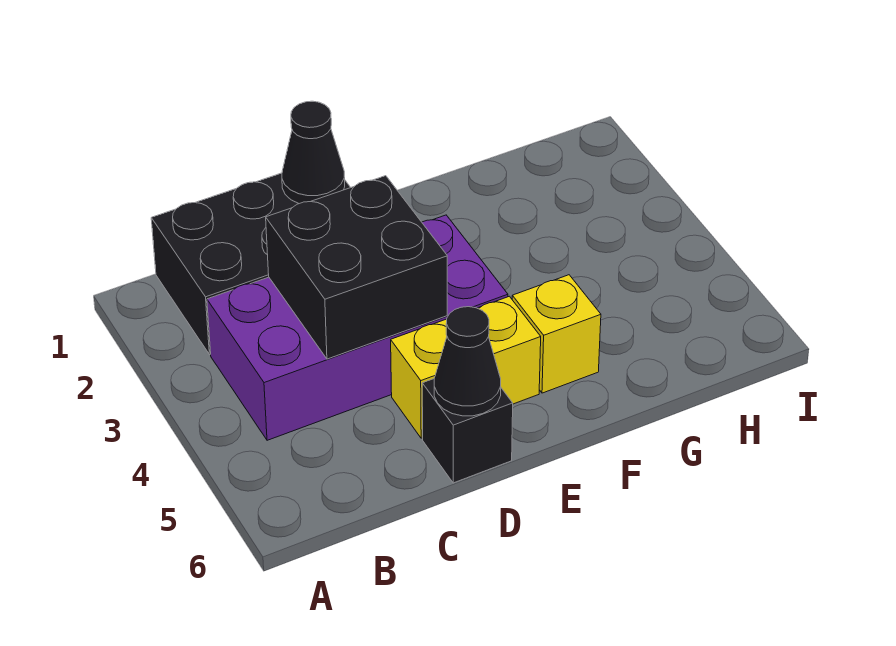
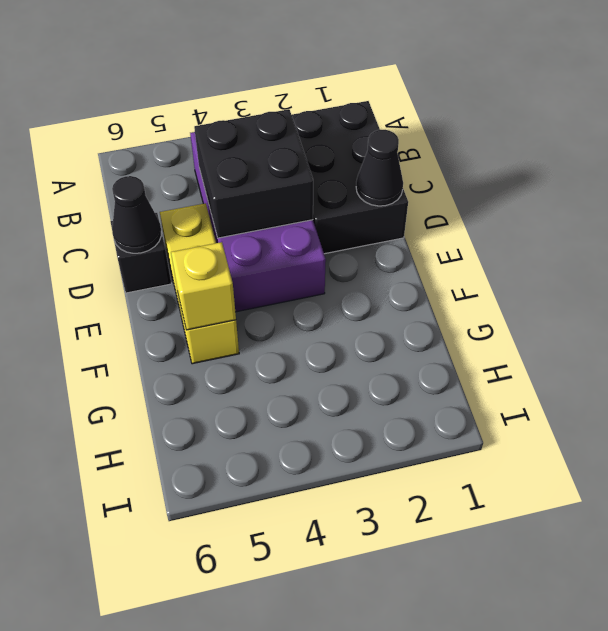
none -> yellow 1x1 brick [171,242,236,330]

